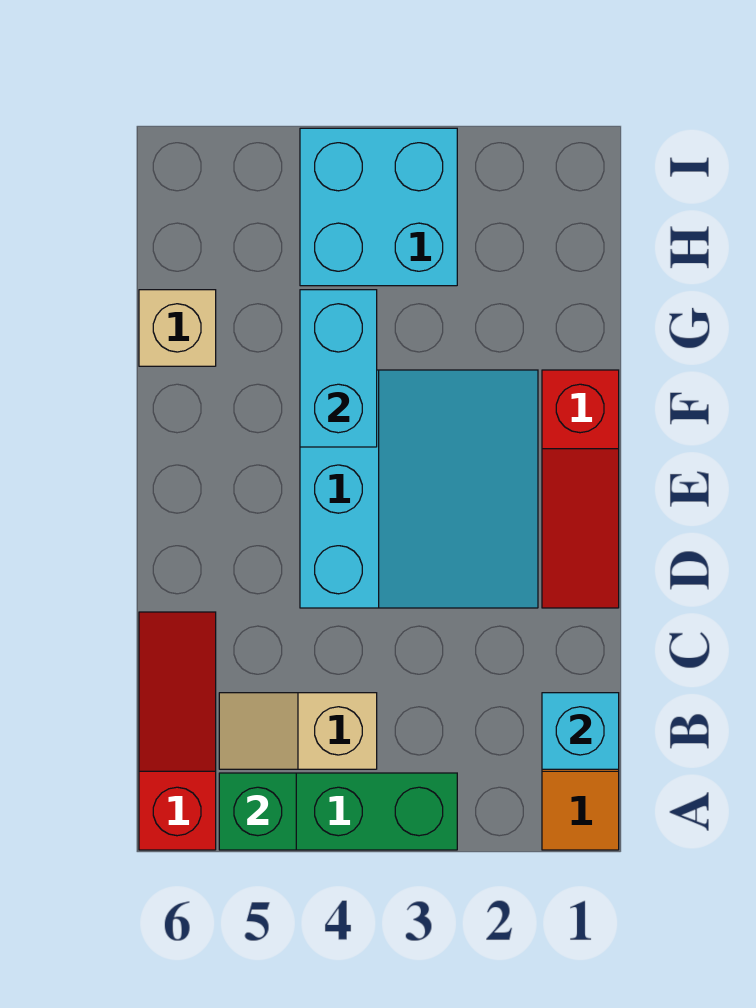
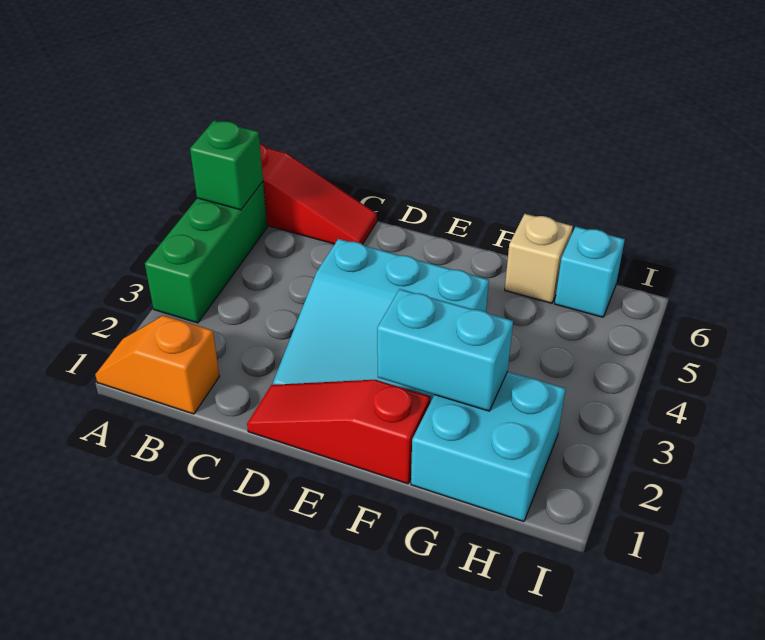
cyan 1x1 brick [542,693,619,769] -> cyan 1x1 brick moved to [555,227,625,317]
tan 1x2 slope [219,693,377,769] -> none
cyan 1x2 brick [300,290,377,447] -> cyan 1x2 brick moved to [377,289,513,411]
cyan 2x2 brick [300,128,457,286] -> cyan 2x2 brick moved to [411,371,566,522]

